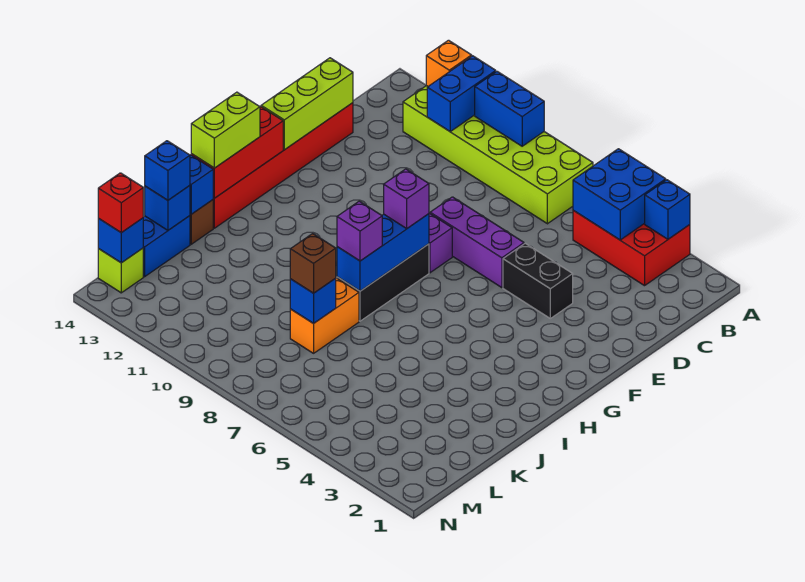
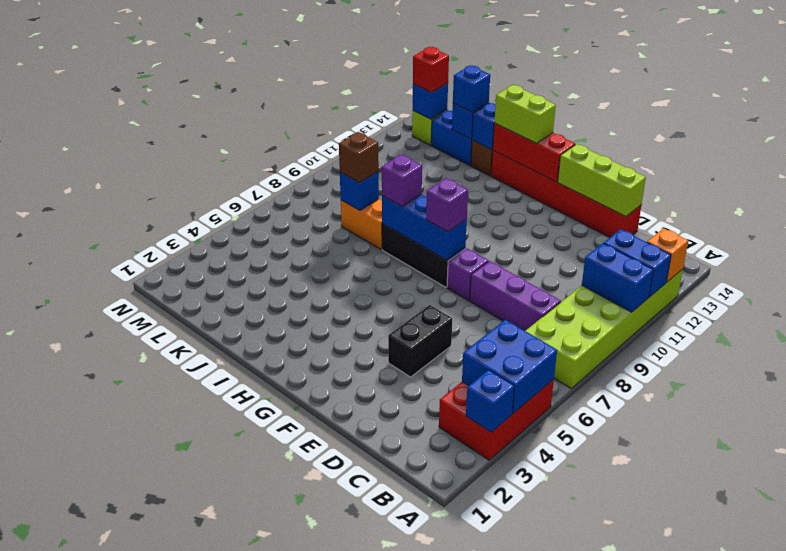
blue 1x2 brick [475,71,544,146] -> blue 1x2 brick turned to [582,243,653,312]
purple 1x3 brick [430,197,524,288] -> purple 1x3 brick turned to [470,261,561,331]

